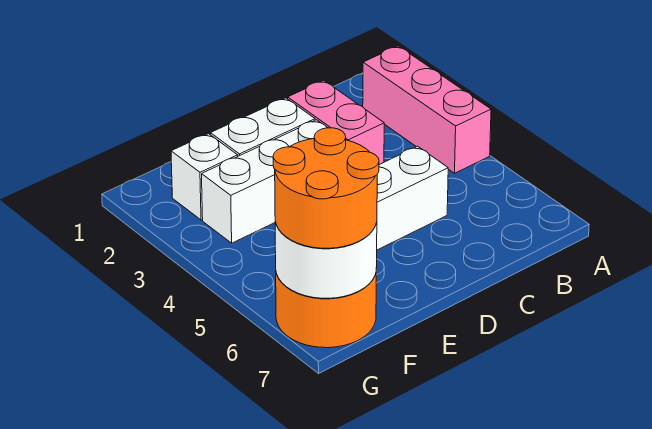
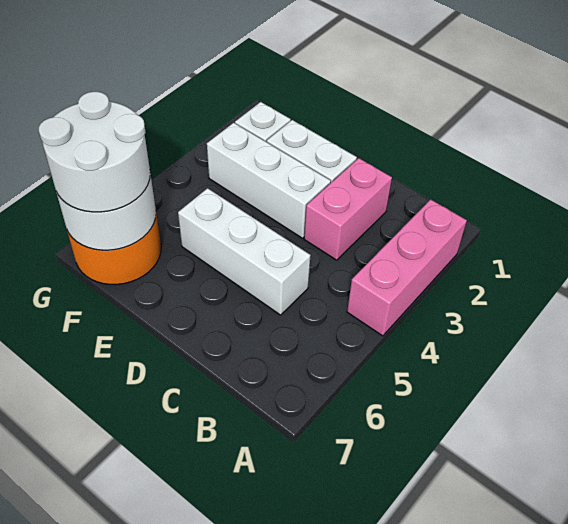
orange 2x2 round brick [273,128,379,248] -> white 2x2 round brick [39,92,150,212]

